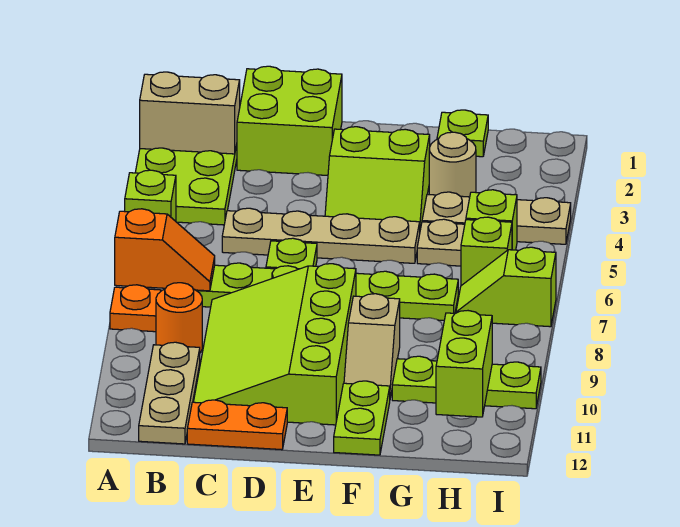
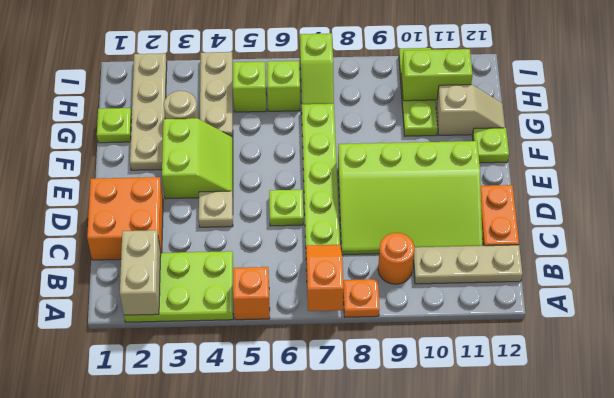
lime 1x1 brick [125,170,176,221] -> orange 1x1 brick [233,267,270,320]
lime 2x2 brick [237,66,342,175] -> orange 2x2 brick [87,177,163,260]
tan 1x4 plate [222,208,420,263] -> tan 1x4 plate moved to [130,53,167,170]
tan 1x2 slope [344,294,400,398] -> tan 1x2 slope moved to [436,85,505,135]
lime 1x2 plate [334,381,390,455] -> lime 1x1 plate [473,128,509,163]
tan 1x1 plate [417,219,465,266] -> tan 1x1 plate moved to [199,191,233,227]

